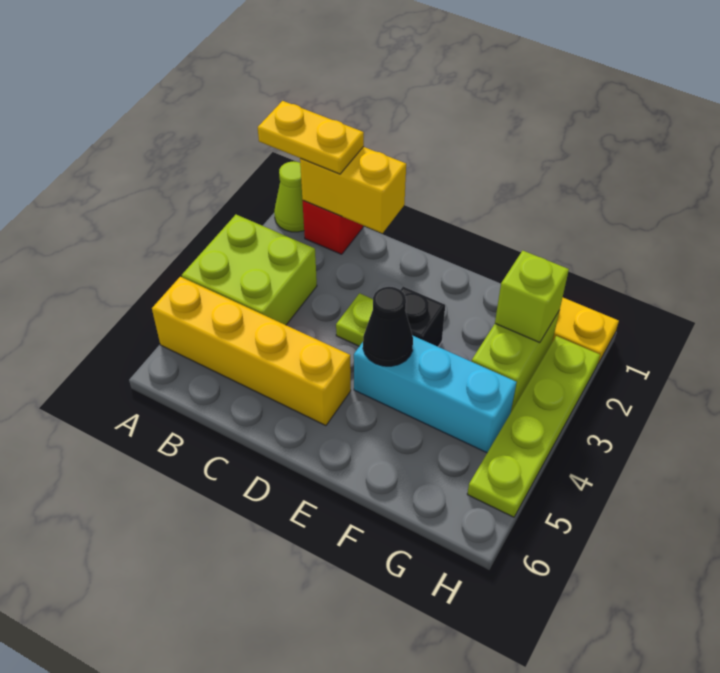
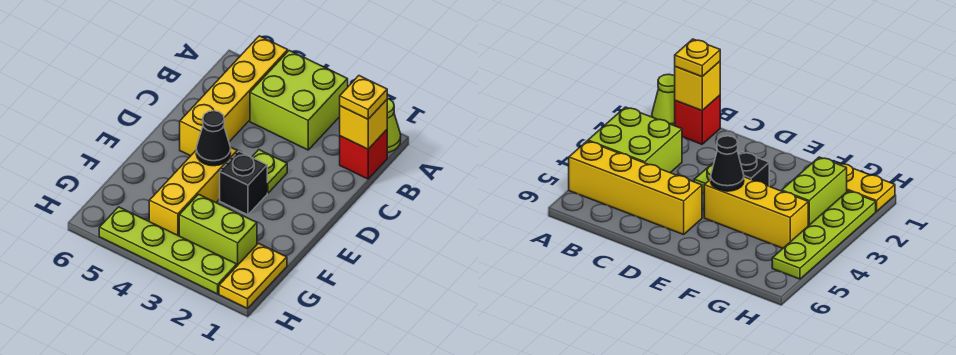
yellow 1x2 plate [258,101,364,174] -> yellow 1x1 plate [340,76,387,119]
yellow 1x2 brick [300,147,406,233] -> yellow 1x1 brick [340,100,387,149]
cyan 1x3 brick [354,335,516,453] -> yellow 1x3 brick [149,147,237,236]
lime 1x1 brick [495,251,569,343] -> none

